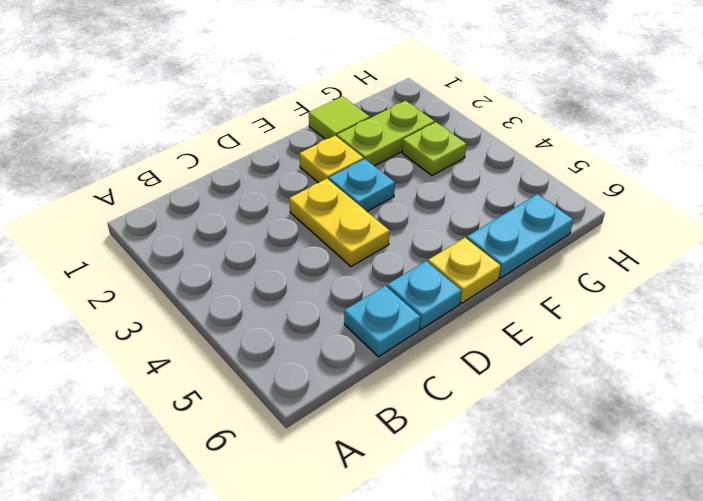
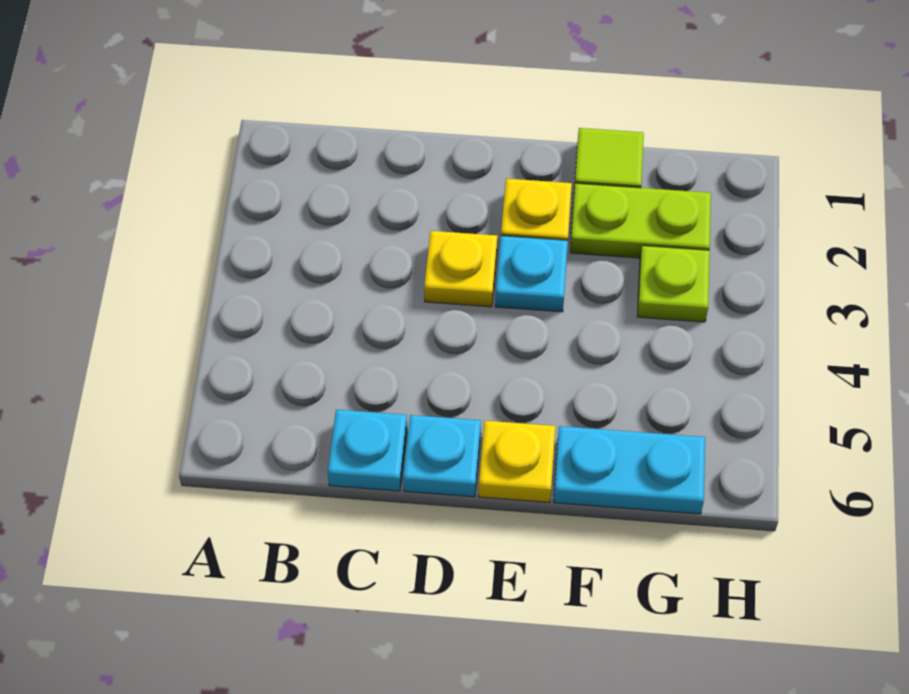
yellow 1x2 plate [289,179,390,266] -> yellow 1x1 plate [424,231,497,307]

